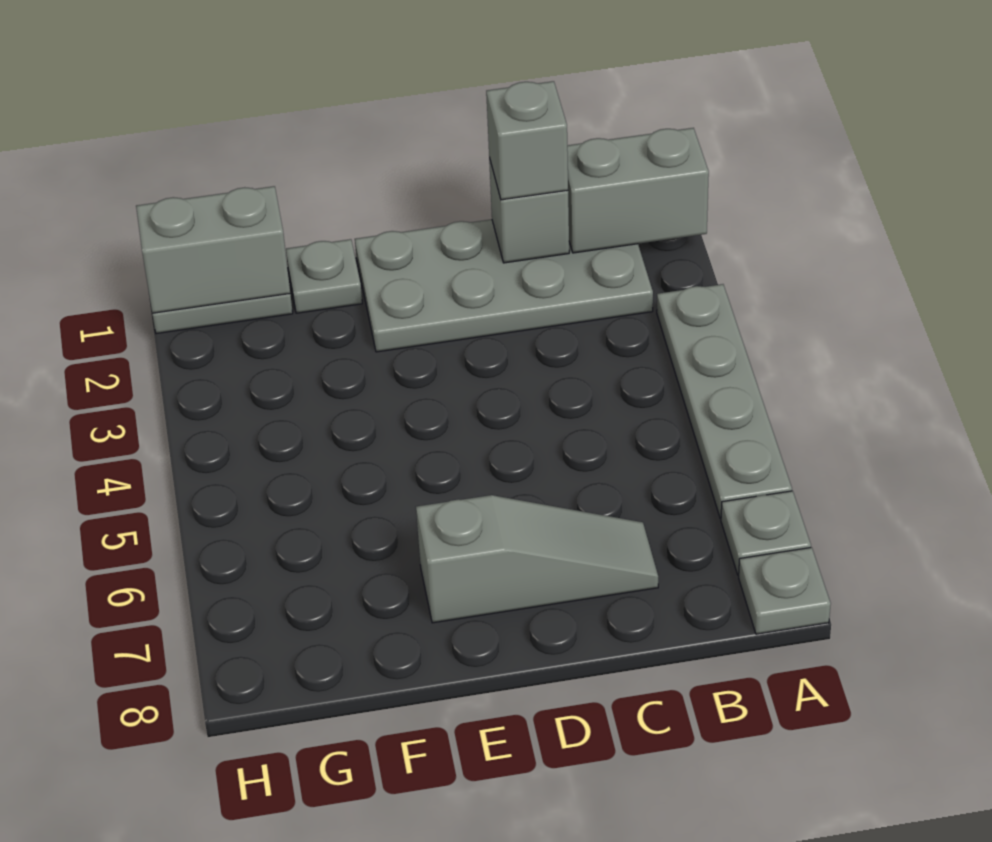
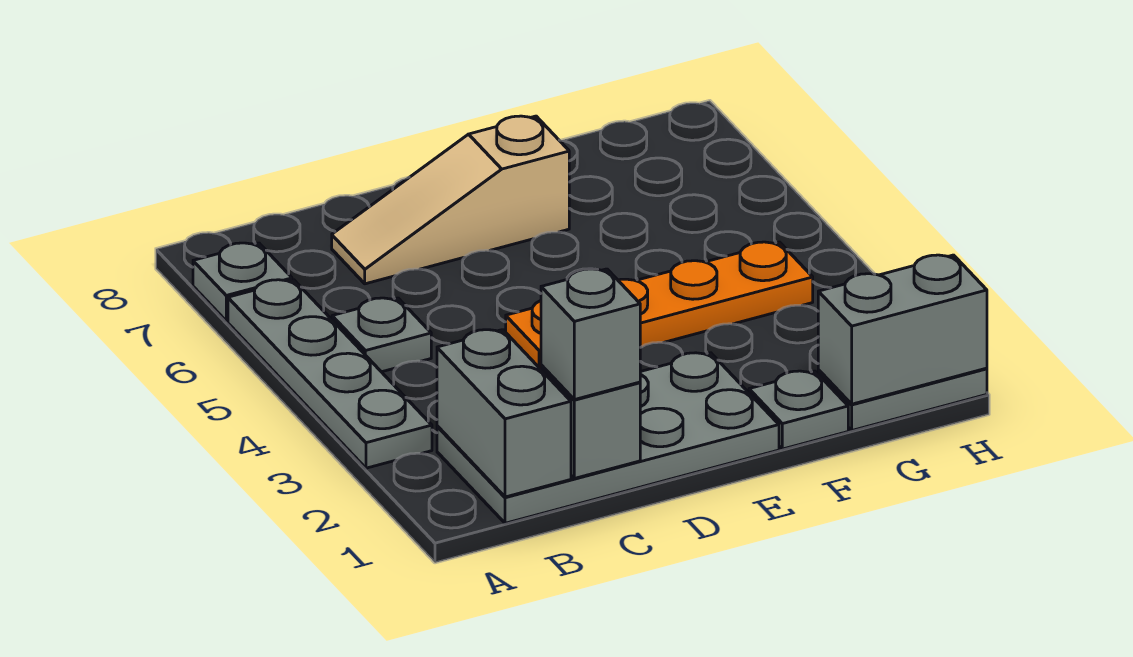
grey 1x2 brick [567,128,709,253] -> grey 1x2 brick turned to [437,330,571,497]
grey 1x1 plate [739,547,831,634] -> grey 1x1 plate moved to [332,298,431,372]
grey 1x3 slope [416,495,658,623] -> tan 1x3 slope [332,116,569,284]
none -> orange 1x4 plate [506,242,813,369]

